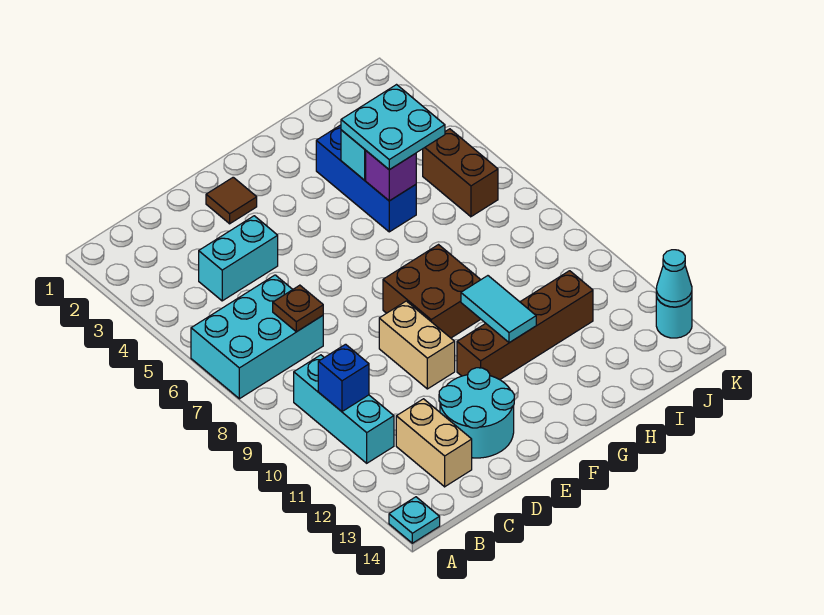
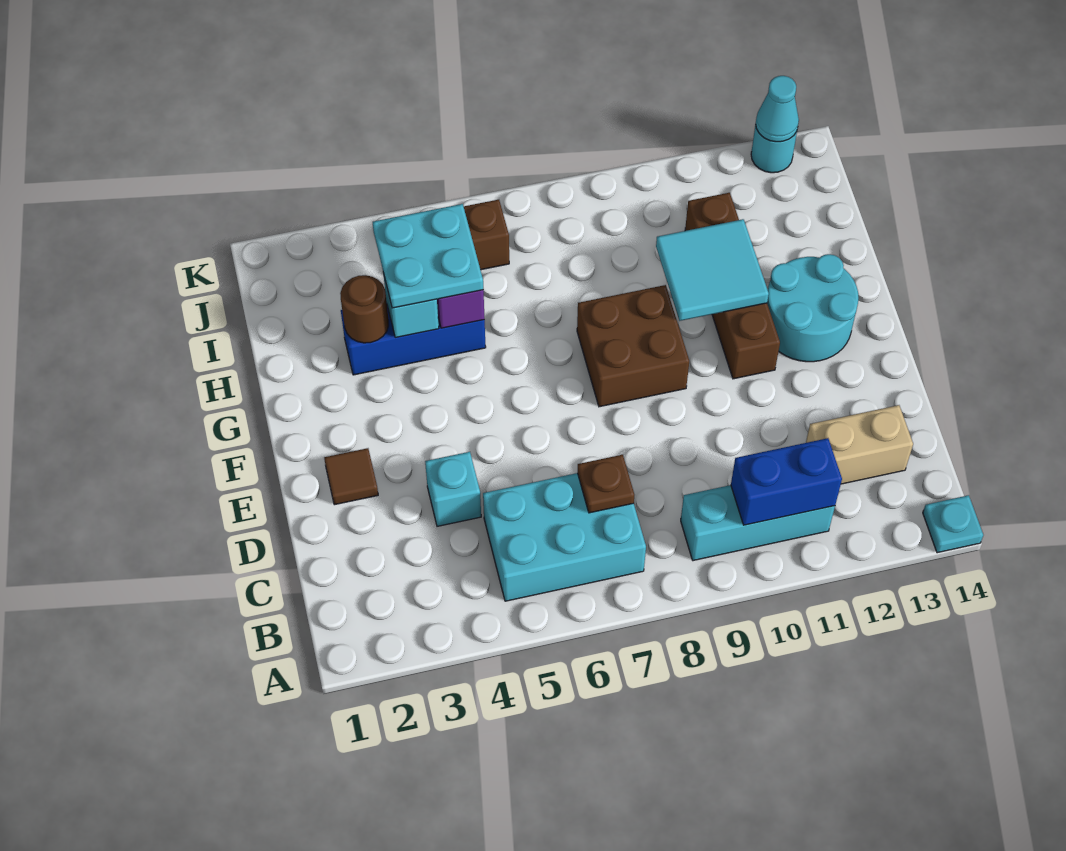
cyan 2x3 brick [191,275,323,399] -> cyan 2x3 brick turned to [483,473,646,601]
blue 1x1 brick [318,344,369,411] -> blue 1x2 brick [731,438,842,525]
cyan 1x2 brick [199,216,278,301] -> cyan 1x1 brick [425,452,481,526]
cyan 2x2 round brick [439,368,514,458] -> cyan 2x2 round brick moved to [767,254,858,362]
tan 1x2 brick [379,301,455,389] -> none
cyan 1x2 tile [461,276,536,343] -> cyan 2x2 tile [656,219,769,321]
none -> brown 1x1 round brick [340,275,389,343]

